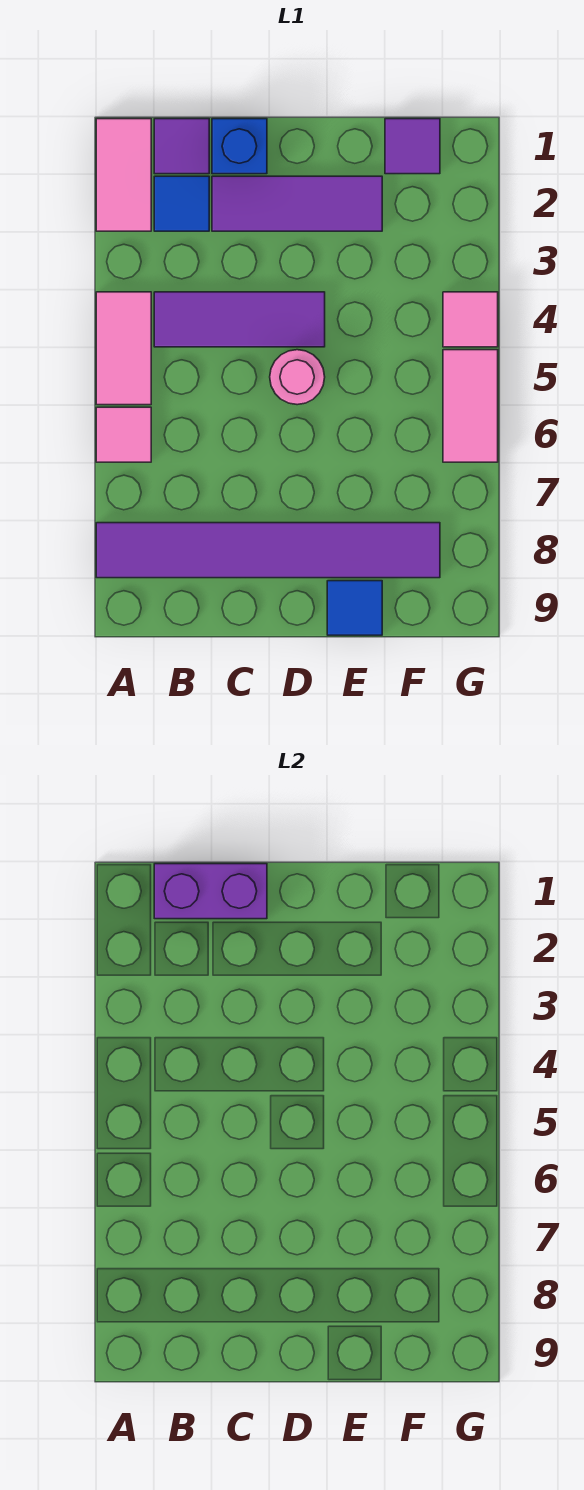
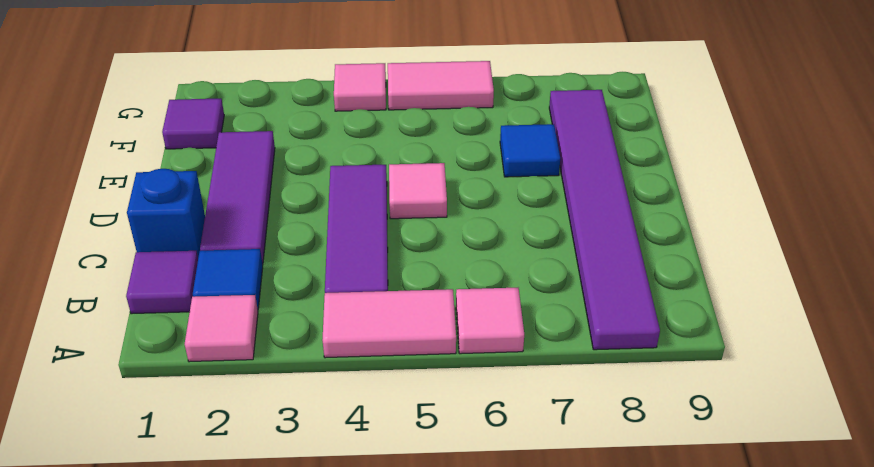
pink 1x2 tile [96,119,151,231] -> pink 1x1 tile [185,295,258,362]
purple 1x2 brick [154,864,267,919] -> none
pink 1x1 round brick [270,350,325,405] -> pink 1x1 tile [389,163,447,219]
blue 1x1 tile [327,581,382,635] -> blue 1x1 tile moved to [500,124,560,177]

